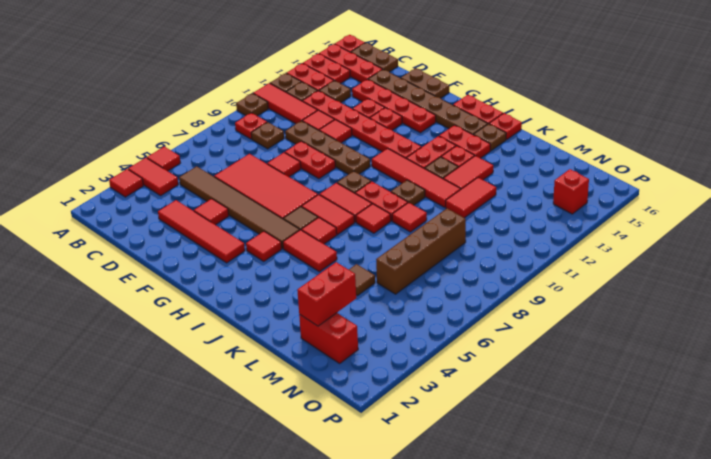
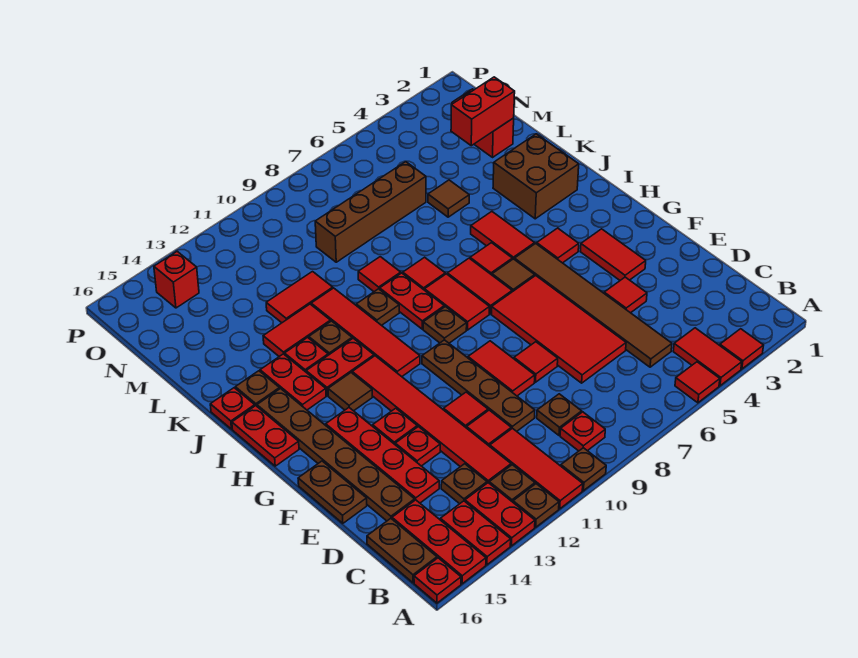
red 1x6 plate [303,91,421,158] -> red 1x6 tile [352,356,511,483]
red 1x4 tile [158,200,245,263] -> red 1x2 tile [580,229,646,280]
red 1x2 plate [285,141,335,179] -> red 1x2 tile [468,341,535,396]
none -> brown 1x1 tile [328,373,372,411]
none -> brown 2x2 brick [493,134,579,219]

